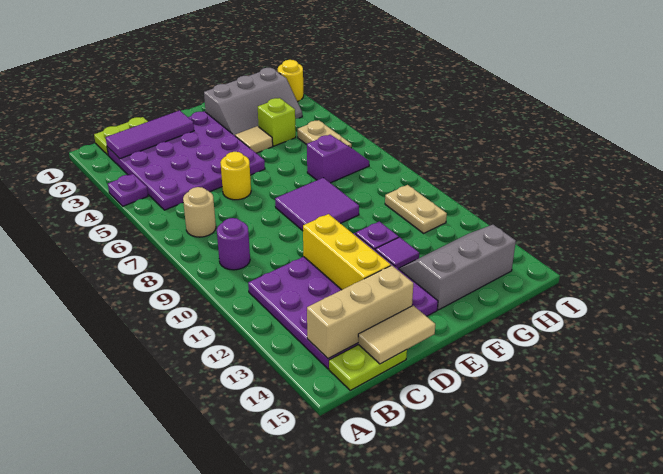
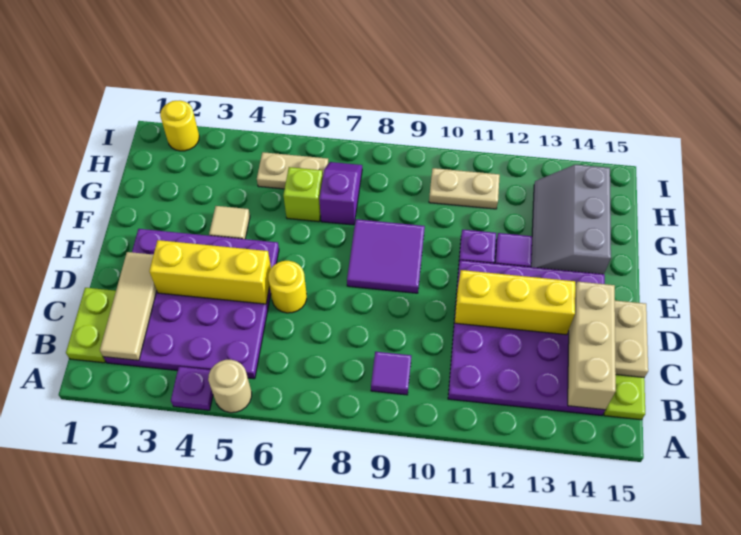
purple 1x3 tile [106,110,194,159] -> tan 1x3 tile [100,252,157,360]
tan 1x1 round brick [183,187,216,237] -> tan 1x1 round brick moved to [208,360,252,413]
purple 1x1 round brick [217,218,250,270] -> purple 1x1 tile [371,352,411,395]
tan 1x2 tile [358,306,435,364] -> tan 1x2 plate [615,301,648,377]
none -> yellow 1x3 brick [150,240,271,304]
grey 2x3 slope [204,68,302,136] -> none
lime 1x1 brick [258,98,296,146] -> lime 1x1 brick moved to [283,167,323,222]

